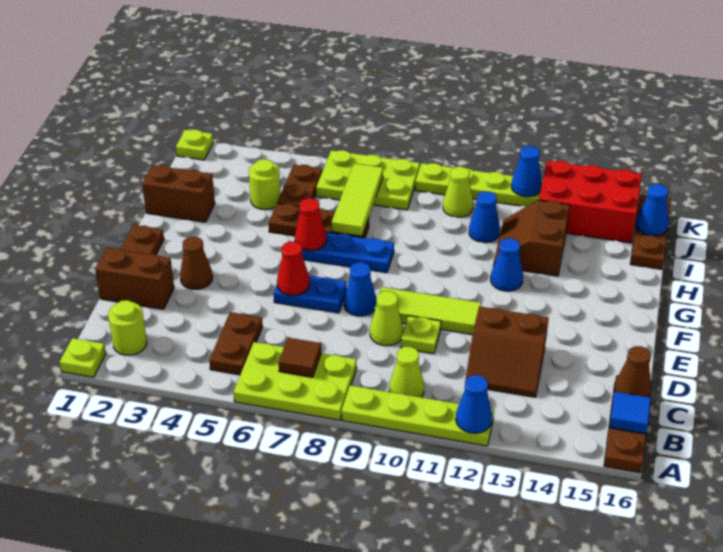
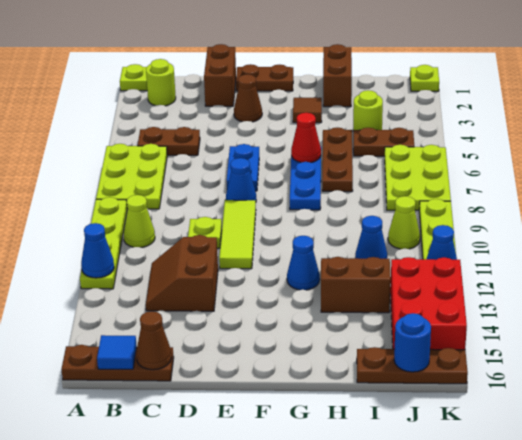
brown 1x1 tile [279,338,321,377] -> brown 1x1 tile moved to [293,98,322,123]
lime 1x1 cone [370,291,403,346] -> none
red 1x1 cone [277,242,310,295] -> none
lime 1x3 tile [332,163,383,236] -> none
blue 1x1 cone [636,184,668,236] -> blue 1x1 round brick [394,313,431,372]

